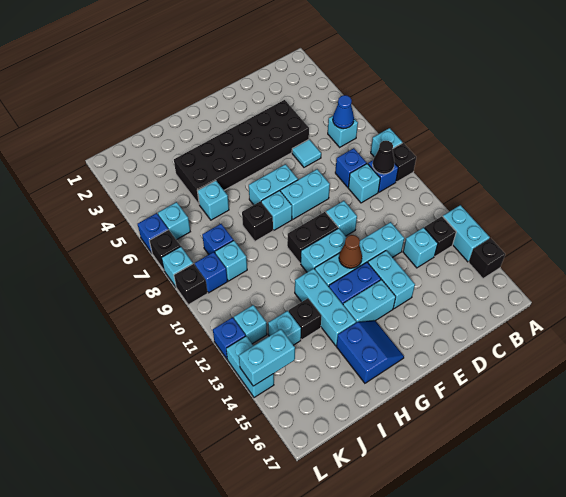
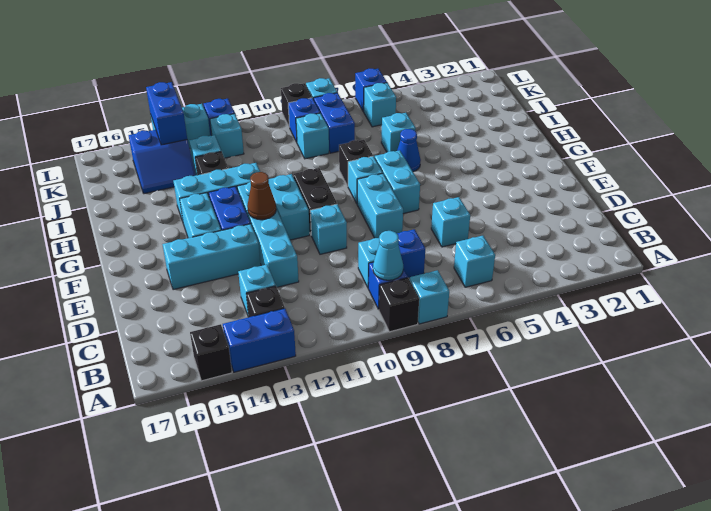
cyan 1x2 brick [443,205,490,262] -> blue 1x2 brick [223,308,296,372]
blue 1x1 cone [333,95,354,129] -> blue 1x1 cone moved to [397,129,421,172]
black 1x1 cone [373,141,395,174] -> cyan 1x1 cone [373,231,403,280]
black 2x6 brick [174,100,309,204] -> none
cyan 1x1 tile [292,139,321,167] -> cyan 1x1 brick [431,197,470,247]
cyan 1x2 brick [368,251,415,309] -> cyan 1x3 brick [162,224,261,290]
blue 2x2 slope [336,320,404,383] -> blue 2x2 slope moved to [129,130,196,194]
blue 1x1 brick [202,224,233,254] -> blue 1x2 brick [314,93,355,153]
cyan 1x2 brick [239,329,295,386] -> blue 1x2 brick [146,82,187,145]
black 1x1 brick [149,230,181,270] -> none

